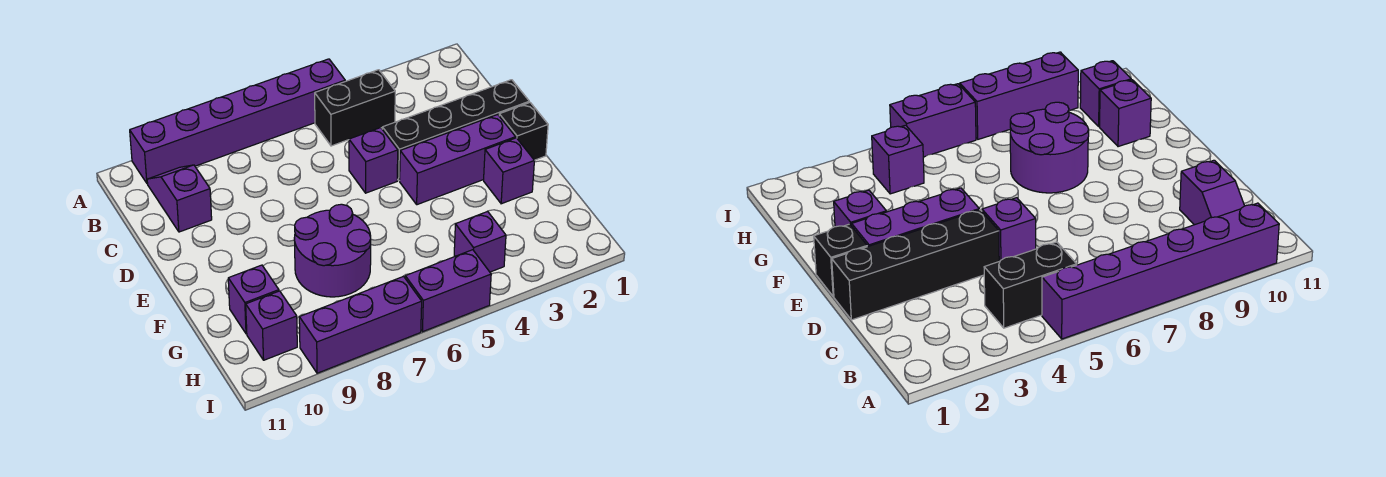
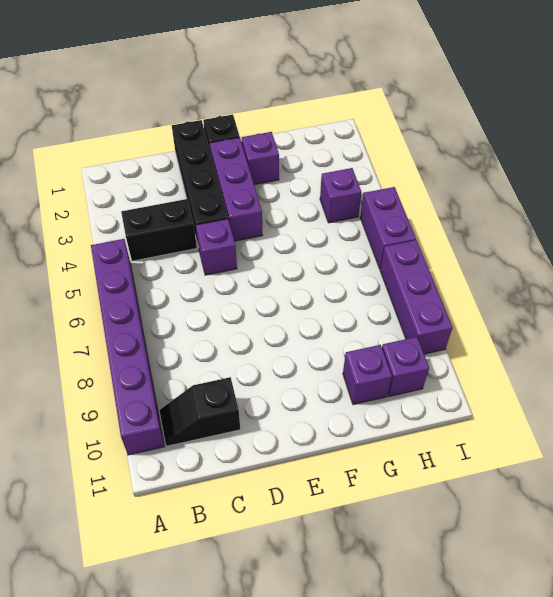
black 1x2 brick [315,70,395,146] -> black 1x2 brick turned to [121,199,197,261]
purple 1x2 slope [147,165,212,232] -> black 1x2 slope [159,377,240,446]
purple 2x2 round brick [294,204,371,297] -> none

